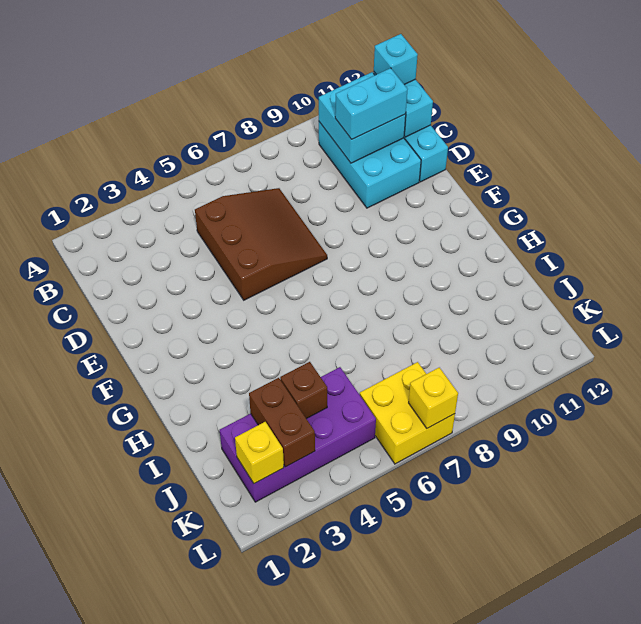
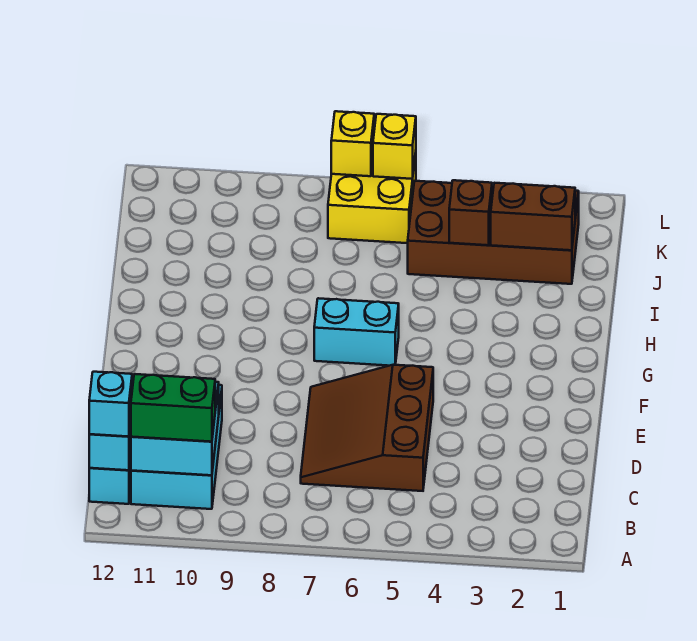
none -> green 1x2 brick [131,374,215,442]
cyan 1x2 brick [335,68,408,139] -> cyan 1x2 brick moved to [314,298,399,366]
purple 2x4 brick [220,367,376,502] -> brown 2x4 brick [408,181,579,284]
brown 1x2 brick [249,378,315,467] -> brown 1x2 brick turned to [491,183,575,250]
yellow 1x1 brick [235,422,284,484] -> yellow 1x1 brick moved to [373,114,416,179]

